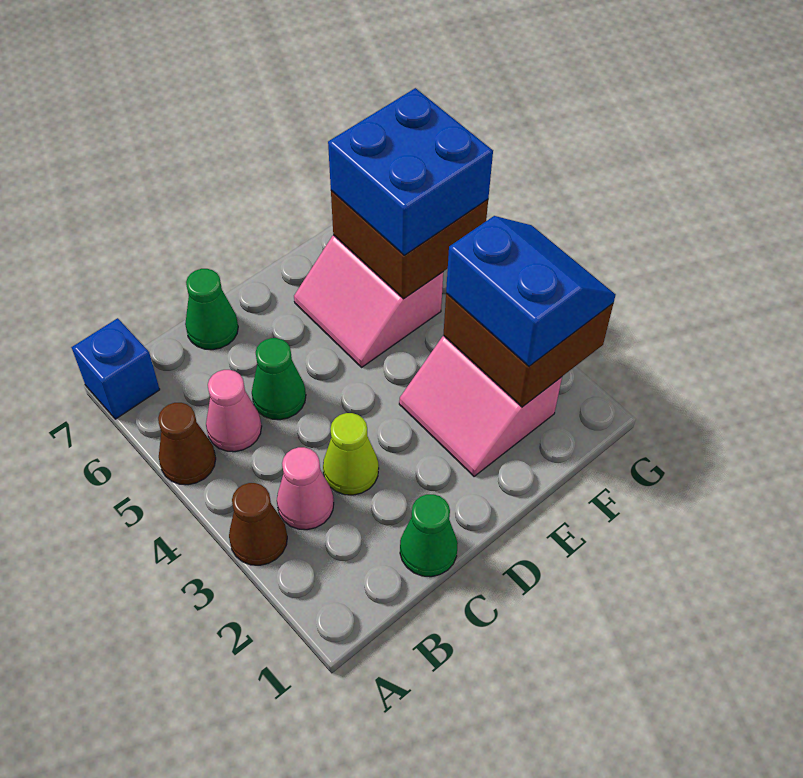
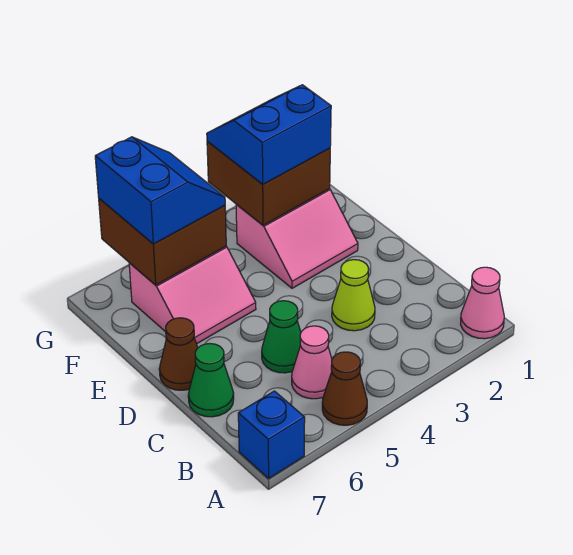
brown 1x1 cone [229,483,287,565] -> brown 1x1 cone moved to [159,318,198,390]
pink 1x1 cone [277,447,334,530] -> pink 1x1 cone moved to [461,267,504,339]
green 1x1 cone [400,494,458,577] -> none
blue 2x2 brick [328,88,493,255] -> blue 2x2 slope [95,137,225,244]

